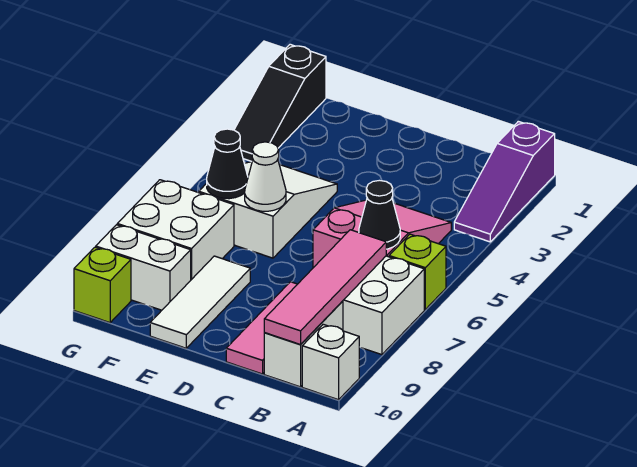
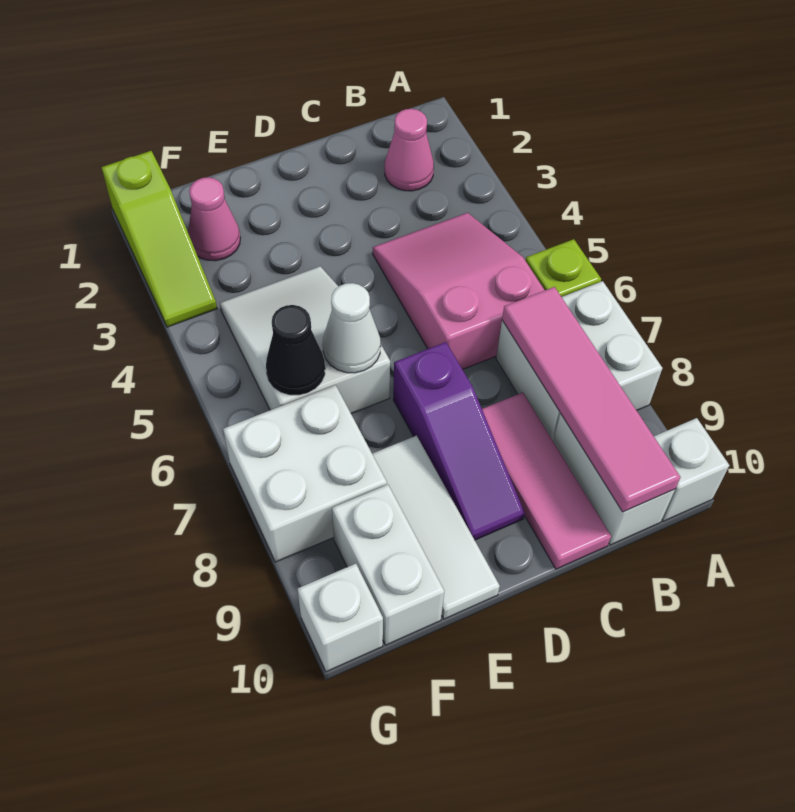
purple 1x3 slope [454,121,555,242] -> purple 1x3 slope moved to [393,342,525,540]
none -> pink 1x1 cone [385,109,434,191]
black 1x1 cone [359,180,400,249] -> none
none -> pink 1x1 cone [188,177,240,261]
white 1x2 brick [96,225,191,310] -> white 1x2 brick turned to [332,485,444,645]
black 1x3 slope [234,44,326,162] -> lime 1x3 slope [101,151,217,327]
lime 1x1 brick [74,247,131,323] -> white 1x1 brick [298,564,383,672]

